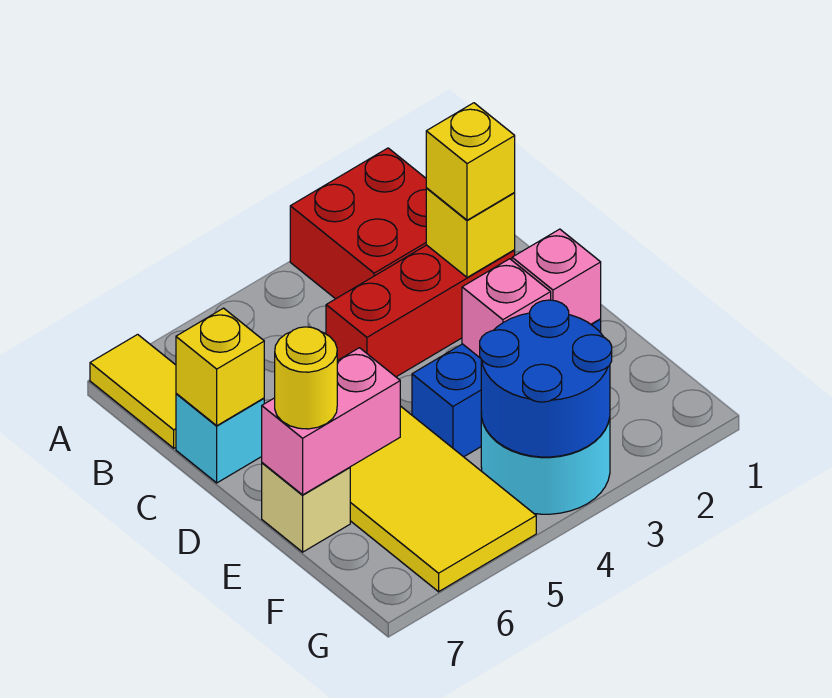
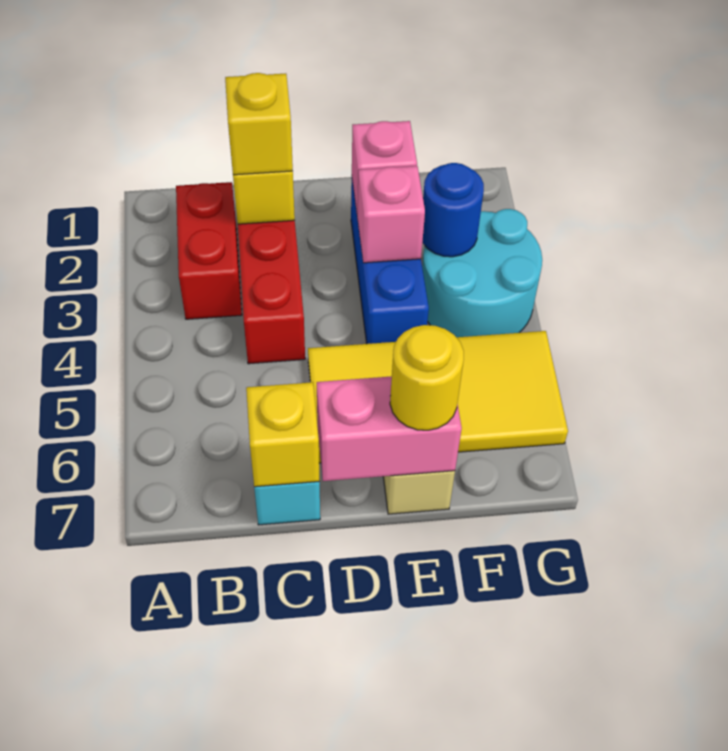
red 2x2 brick [290,148,426,299] -> red 1x2 brick [176,182,242,319]
yellow 1x2 tile [90,334,176,448] -> none
pink 1x2 brick [262,348,400,495] -> pink 1x2 brick turned to [317,376,462,481]
blue 2x2 round brick [480,300,612,457] -> blue 1x1 round brick [422,163,484,257]

